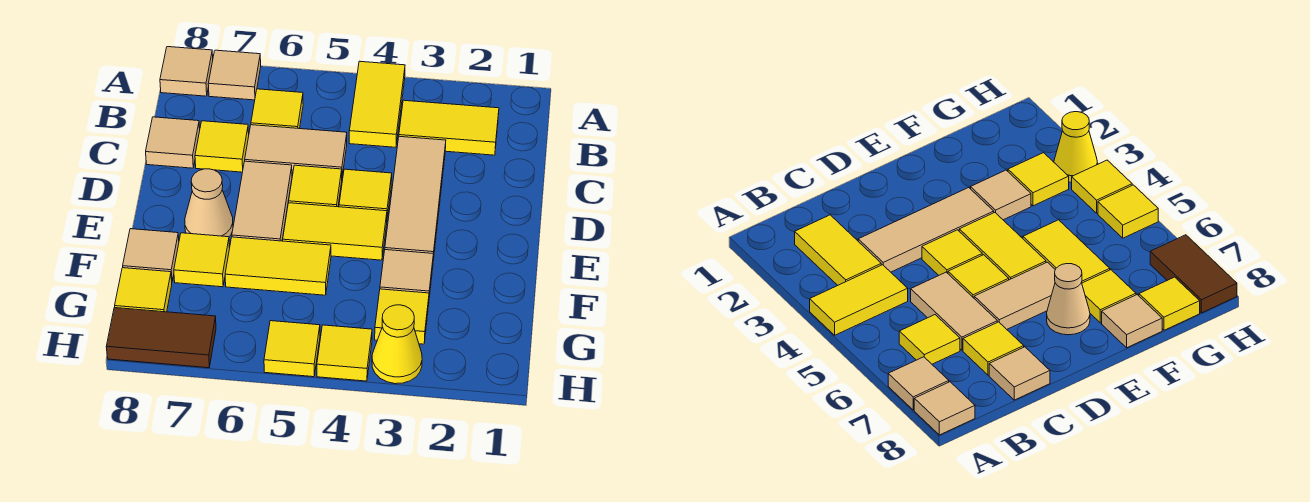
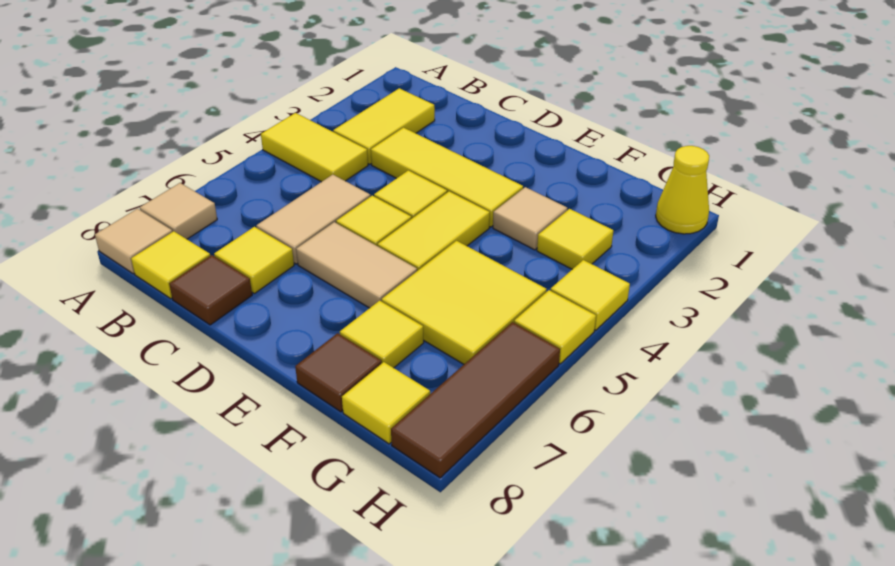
yellow 1x1 tile [251,89,303,129] -> yellow 1x1 tile moved to [131,231,210,299]
tan 1x3 tile [385,136,446,261] -> yellow 1x3 tile [371,128,523,227]
tan 1x1 tile [146,117,200,168] -> brown 1x1 tile [169,255,252,325]
tan 1x1 cone [185,169,233,237] -> none
yellow 1x2 tile [225,237,331,295] -> yellow 2x2 tile [382,241,547,364]
tan 1x1 tile [123,229,179,281] -> brown 1x1 tile [295,333,382,412]
yellow 1x1 cone [372,305,422,384] -> yellow 1x1 cone moved to [656,146,709,234]
brown 1x2 tile [106,308,216,368] -> brown 1x3 tile [391,322,560,478]

